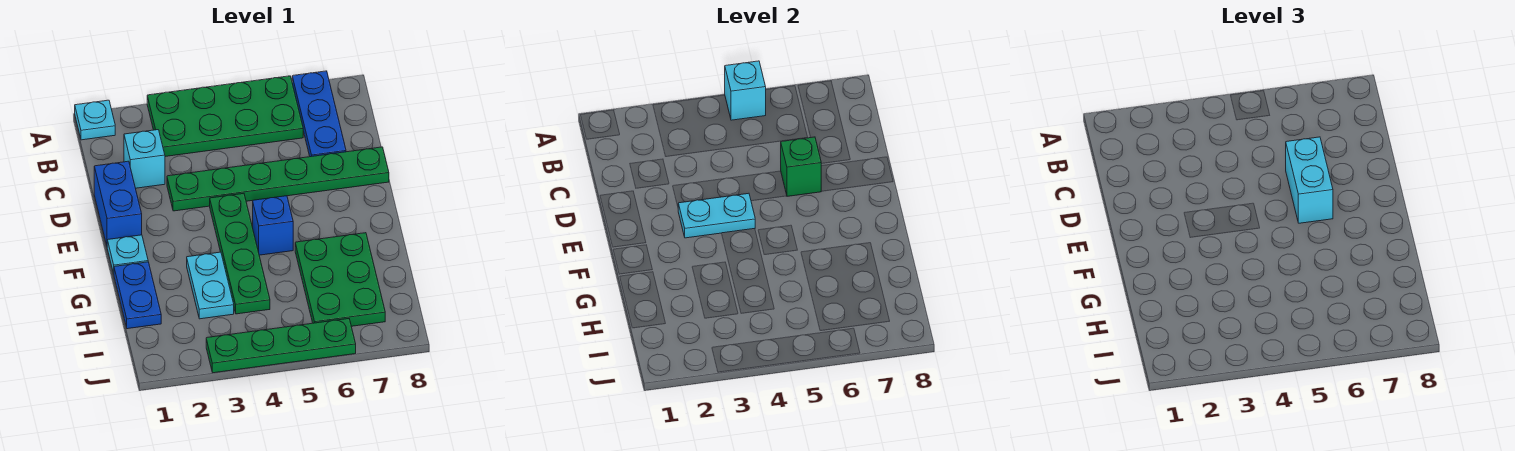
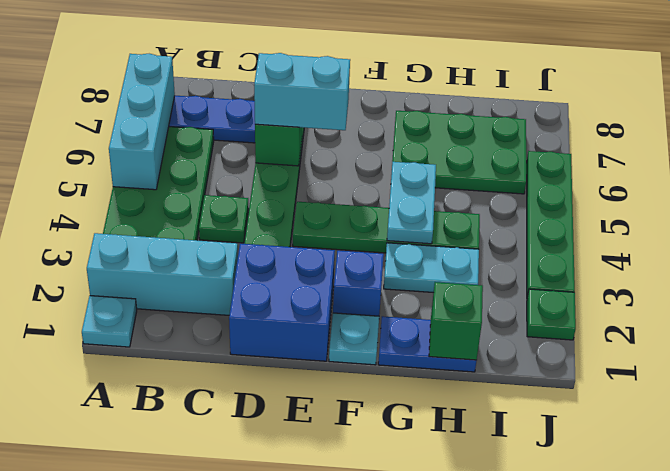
cyan 1x1 brick [725,61,766,120] -> cyan 1x3 brick [109,54,175,190]
cyan 1x1 brick [124,130,165,188] -> cyan 1x3 brick [87,233,238,315]
none -> green 1x1 plate [199,195,249,243]
blue 1x2 brick [94,161,142,245] -> blue 2x2 brick [229,244,335,361]
cyan 1x2 plate [678,193,755,238] -> cyan 1x2 plate moved to [387,162,436,244]
blue 1x1 brick [253,196,293,255] -> blue 1x1 brick moved to [333,250,384,316]
none -> green 1x1 brick [429,282,483,360]
none -> green 1x1 plate [527,289,576,340]

